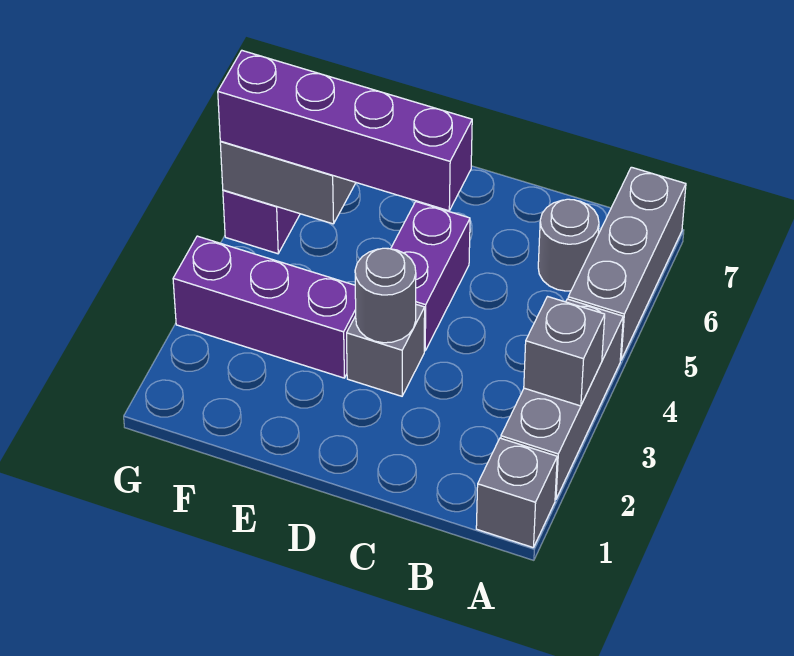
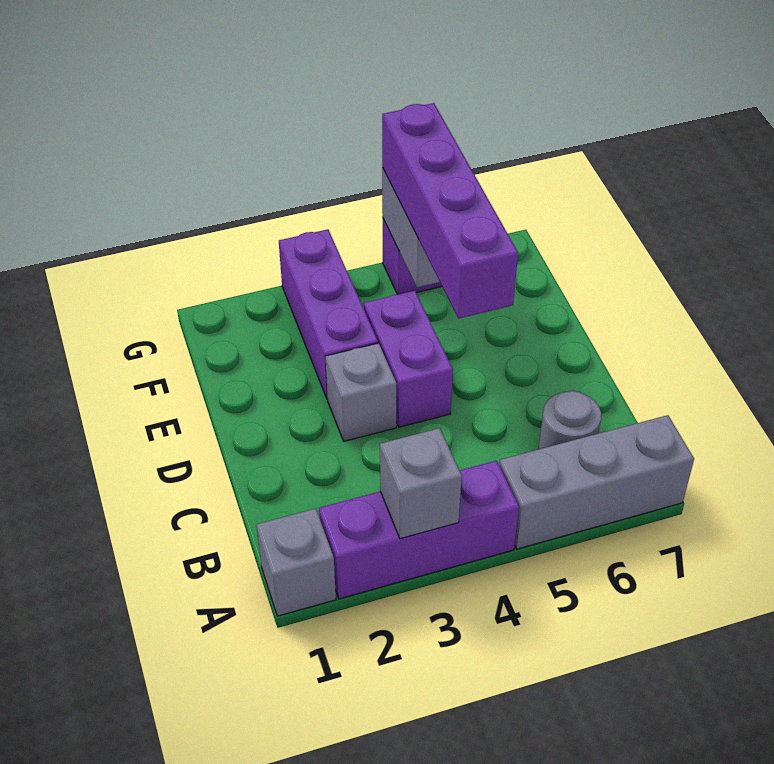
grey 1x3 brick [501,299,623,499] -> purple 1x3 brick [319,461,519,599]
grey 1x1 round brick [355,248,416,343] -> none
purple 1x2 brick [391,202,470,351] -> purple 1x2 brick turned to [364,291,453,427]

